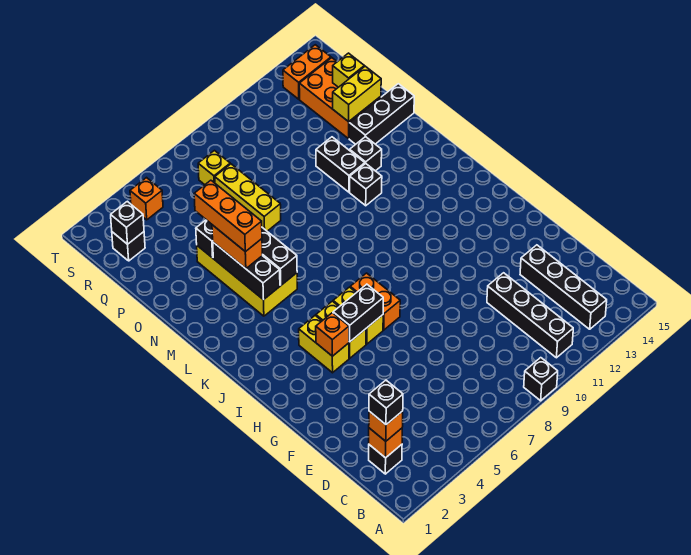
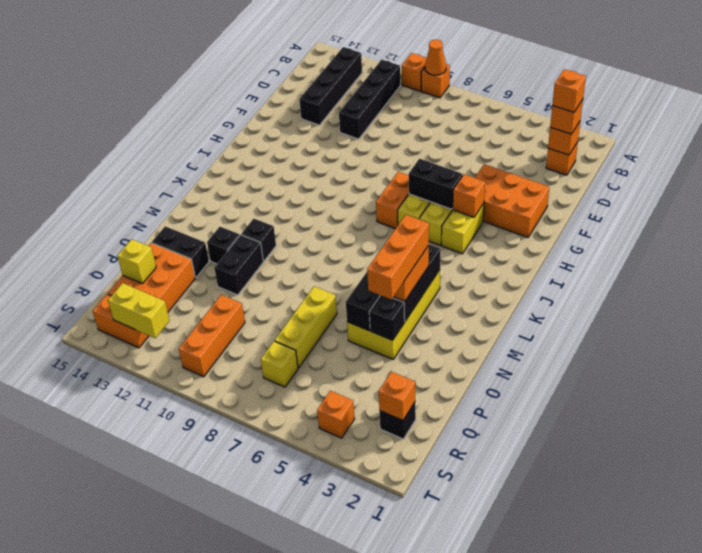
black 1x1 brick [524,358,558,401] -> orange 1x1 brick [421,64,450,98]
none -> orange 1x1 cone [425,40,446,75]
none -> orange 1x1 brick [401,53,427,91]
black 1x1 brick [369,445,402,474] -> orange 1x1 brick [546,142,578,175]
black 1x1 brick [369,380,403,425] -> orange 1x1 brick [552,69,586,112]
none -> orange 2x3 brick [475,164,549,237]
black 1x3 brick [349,84,414,144] -> black 1x2 brick [152,226,209,277]
yellow 1x2 brick [333,66,381,122] -> yellow 1x2 brick moved to [108,283,170,338]
none -> orange 1x3 brick [179,295,245,377]
black 1x1 brick [111,201,144,244] -> orange 1x1 brick [379,372,415,420]

